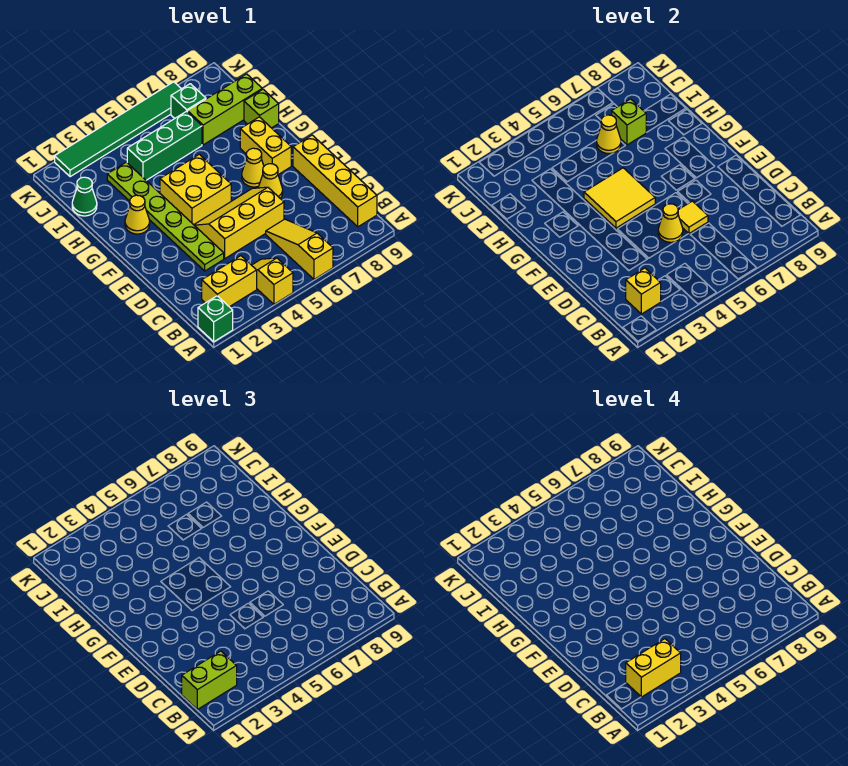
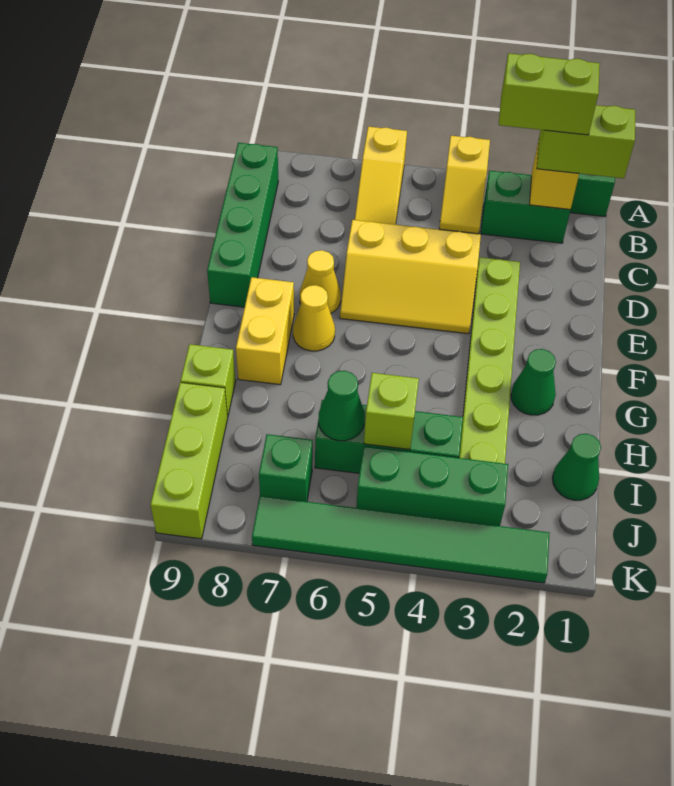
yellow 1x2 brick [202,256,257,307] -> green 1x2 brick [481,171,570,243]
yellow 1x2 brick [626,639,681,697] -> lime 1x2 brick [499,53,600,135]
yellow 1x4 brick [293,135,377,227] -> green 1x4 brick [207,143,278,307]
yellow 1x1 cone [658,204,683,242] -> none
yellow 1x1 tile [678,201,708,234] -> none
yellow 2x2 brick [160,154,231,225] -> none
yellow 2x2 tile [584,168,655,228] -> none
yellow 1x1 cone [125,195,150,234] -> green 1x1 cone [511,349,556,415]
yellow 1x1 cone [597,115,621,154] -> green 1x1 cone [319,371,365,441]
lime 1x3 brick [188,74,262,145] -> lime 1x3 brick turned to [151,383,228,539]
lime 1x1 brick [612,99,646,145] -> lime 1x1 brick moved to [364,373,419,450]
none -> green 1x3 brick [356,446,508,526]

